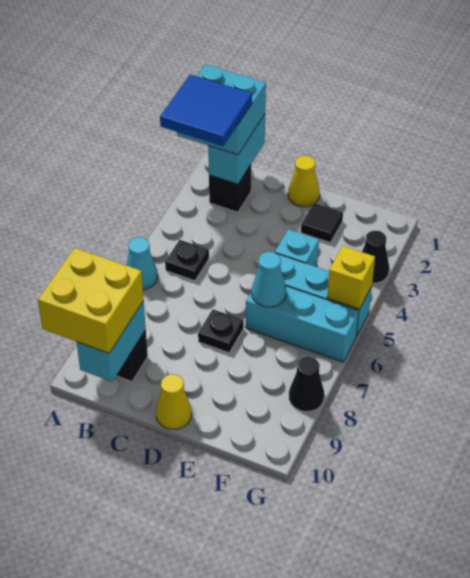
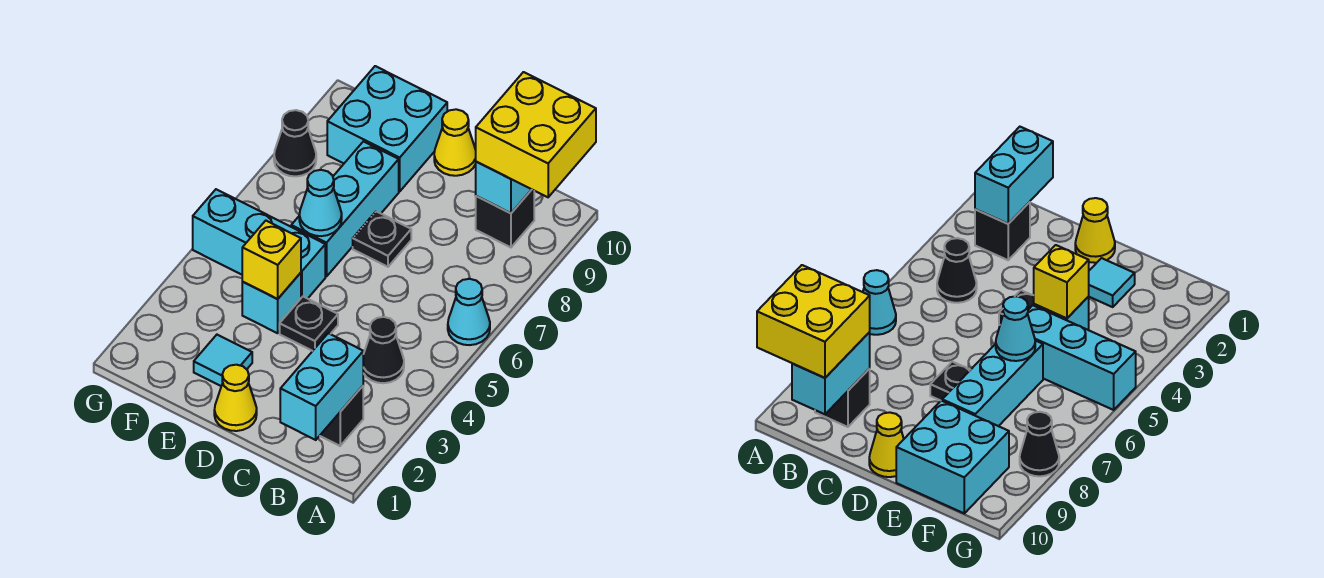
cyan 2x2 brick [177,64,266,155] -> cyan 2x2 brick moved to [327,66,447,191]
blue 2x2 tile [160,74,252,146] -> none
black 1x1 plate [165,240,209,281] -> black 1x1 plate moved to [280,297,338,351]
black 1x1 tile [301,203,343,243] -> cyan 1x1 tile [194,335,252,386]
cyan 1x3 brick [246,286,359,362] -> cyan 1x3 brick turned to [291,141,399,277]
black 1x1 cone [362,231,389,283] -> black 1x1 cone moved to [363,317,404,383]
yellow 1x1 brick [327,246,375,309] -> yellow 1x1 brick moved to [242,221,301,299]

